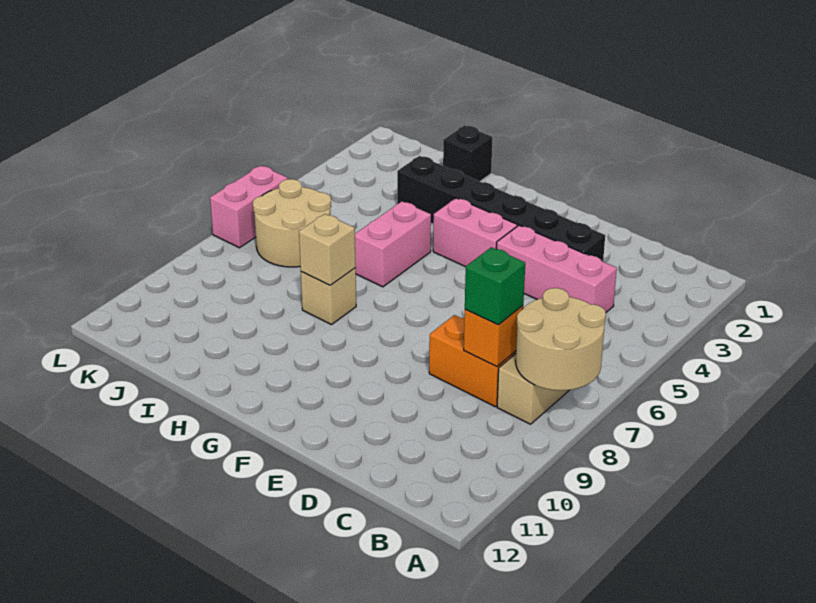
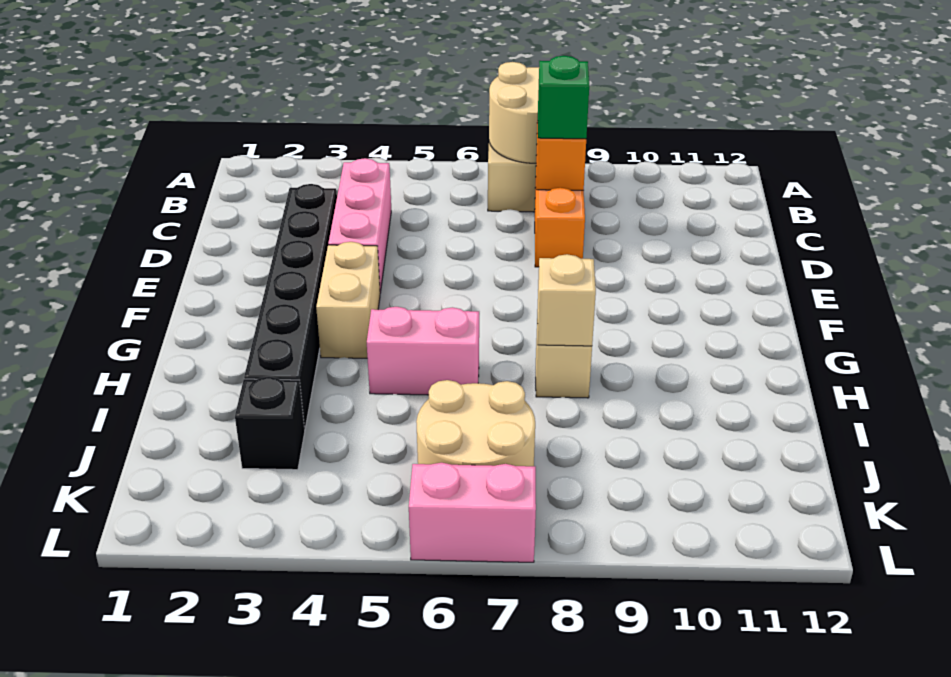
pink 1x2 brick [433,198,517,267] -> tan 1x2 brick [316,242,380,358]
black 1x1 brick [443,125,493,181] -> black 1x1 brick moved to [235,377,305,470]

